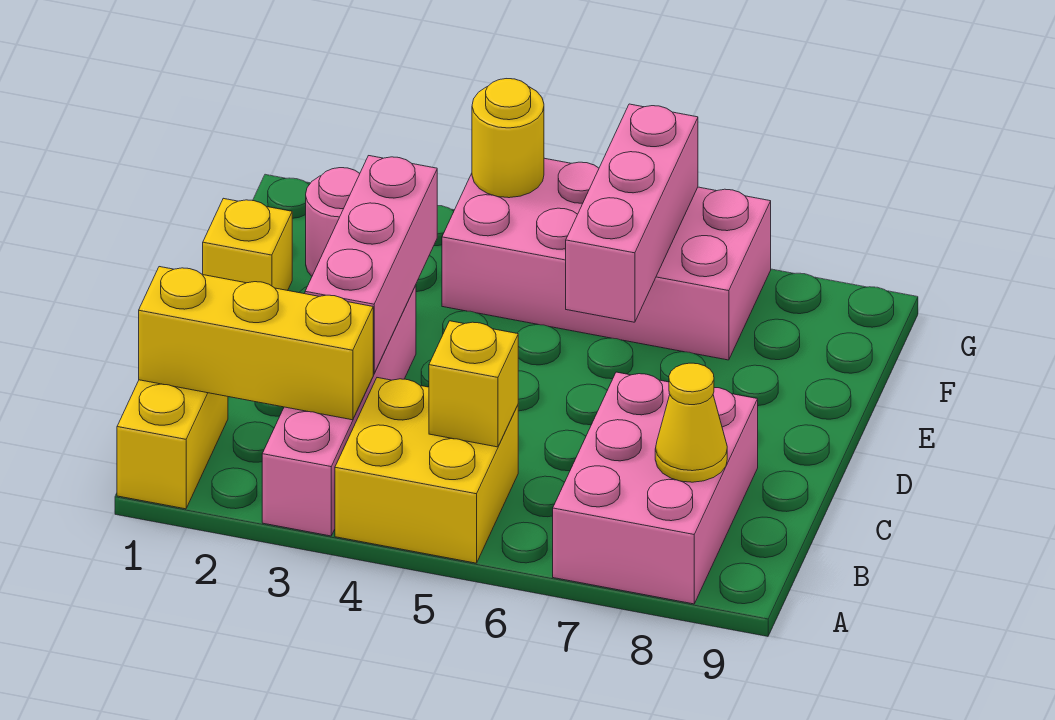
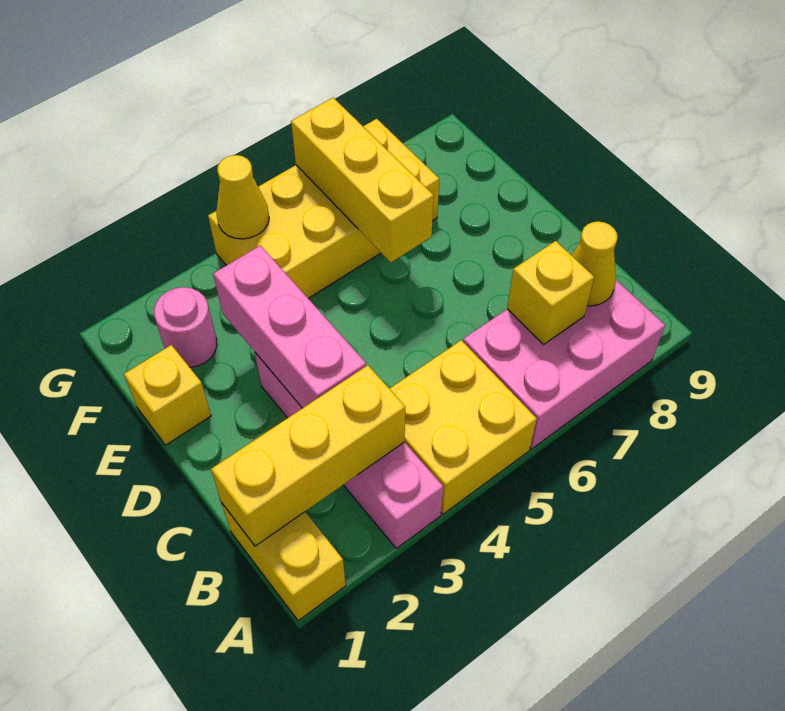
pink 2x3 brick [553,372,758,604] -> pink 2x3 brick turned to [463,280,665,449]
yellow 1x1 brick [429,321,518,447] -> yellow 1x1 brick moved to [507,241,594,344]
pink 1x3 brick [566,104,698,322] -> yellow 1x3 brick [291,98,434,262]
pink 2x4 brick [442,158,771,360] -> yellow 2x4 brick [208,119,439,298]
yellow 1x1 round brick [472,79,544,198] -> yellow 1x1 cone [216,155,269,239]

